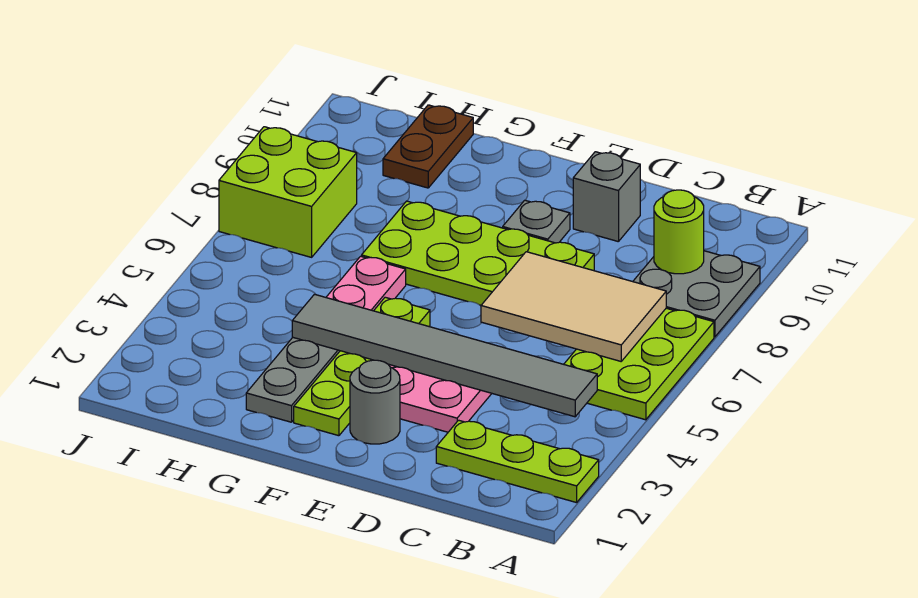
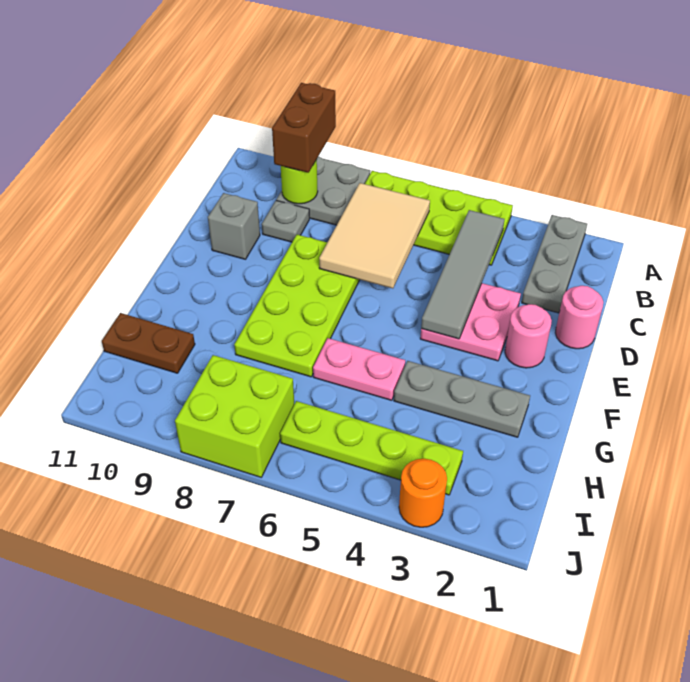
lime 1x3 plate [436,420,599,503] -> grey 1x3 plate [522,215,587,313]
lime 2x3 plate [564,308,714,420] -> lime 2x4 plate [365,171,513,265]
none -> brown 1x2 brick [272,83,336,173]
grey 1x6 tile [292,294,597,417] -> grey 1x4 tile [421,210,504,339]
none -> pink 1x1 round brick [555,286,603,349]
grey 1x1 round brick [350,360,400,444] -> pink 1x1 round brick [505,304,552,368]
grey 1x1 plate [503,200,570,243] -> grey 1x1 plate moved to [262,200,309,242]
lime 1x4 plate [294,297,430,436] -> lime 1x4 plate moved to [280,401,463,495]
none -> orange 1x1 round brick [399,459,447,527]

